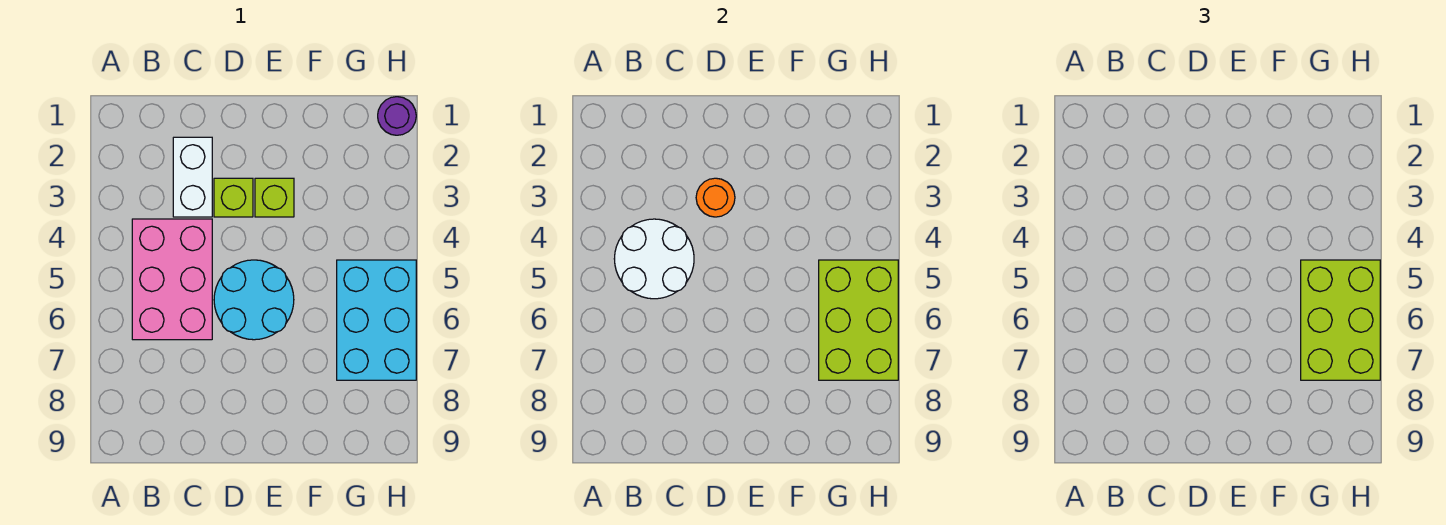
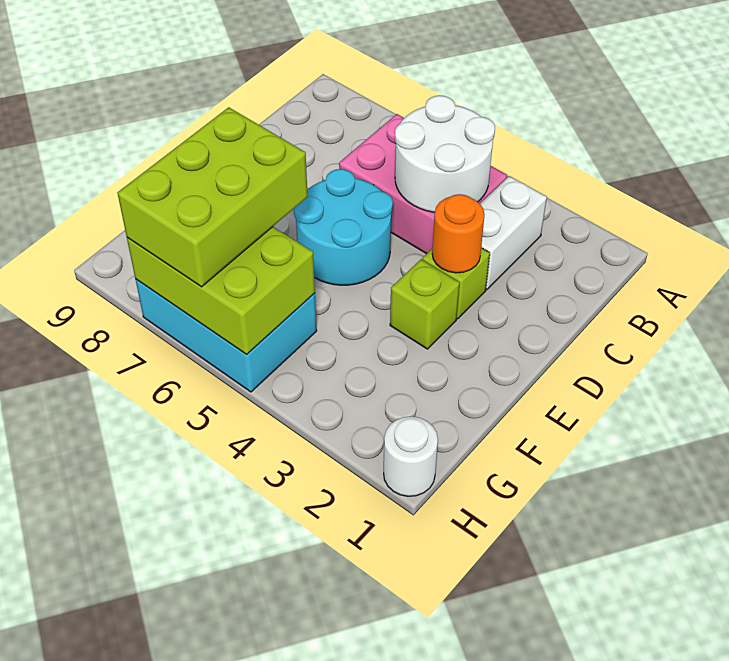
white 1x2 brick [173,137,212,217] -> white 1x2 brick turned to [480,176,547,290]
lime 2x3 brick [1301,260,1380,380] -> lime 2x3 brick turned to [118,107,308,287]
purple 1x1 round brick [378,97,416,135] -> white 1x1 round brick [384,416,438,496]

